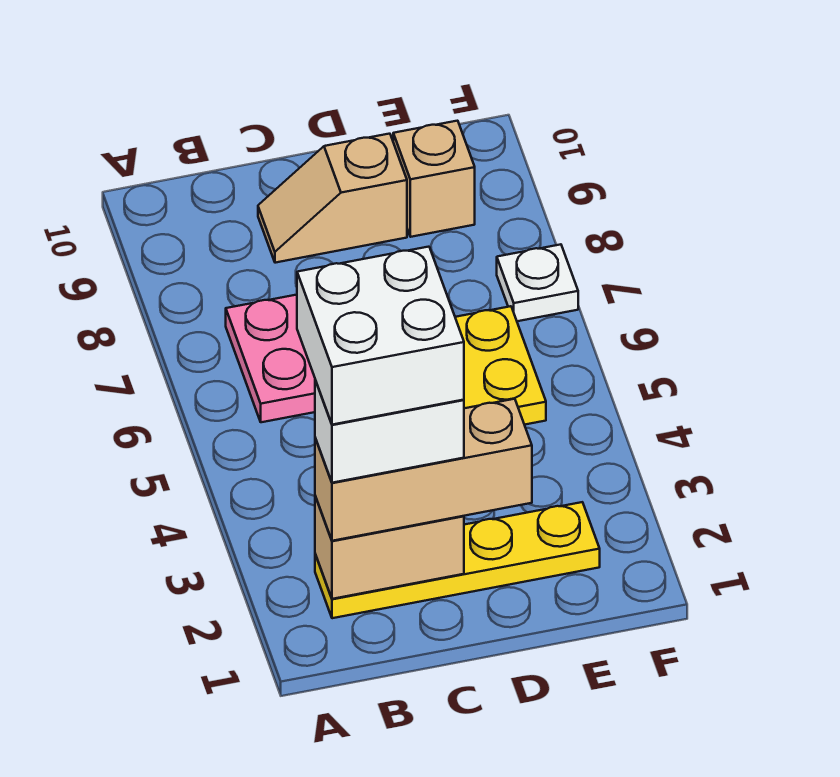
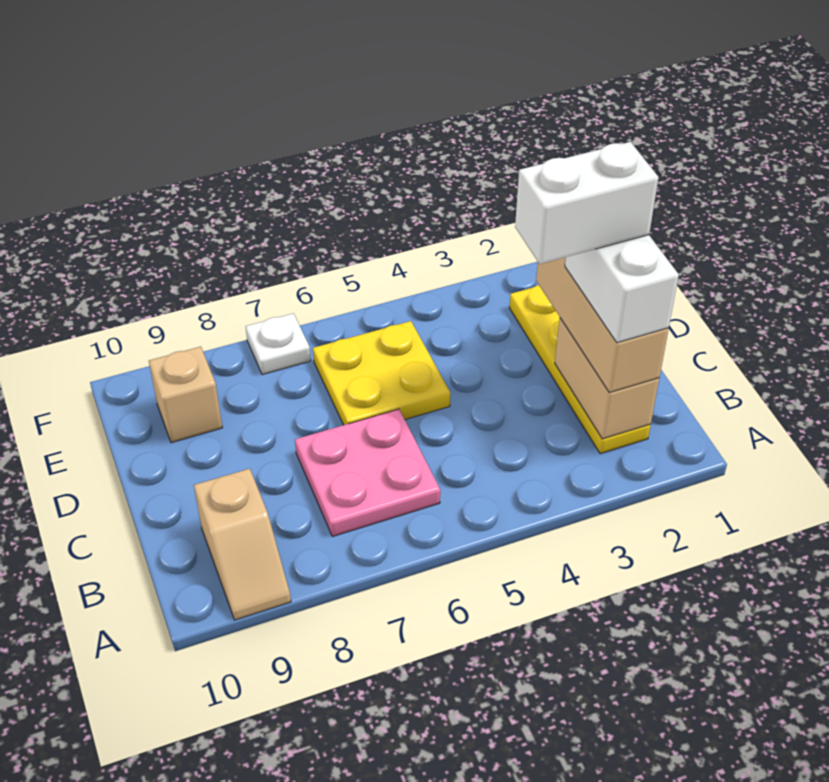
white 2x2 brick [297,247,464,425] -> white 1x2 brick [515,142,659,264]
tan 1x2 slope [258,134,407,263] -> tan 1x2 slope moved to [194,469,291,620]

